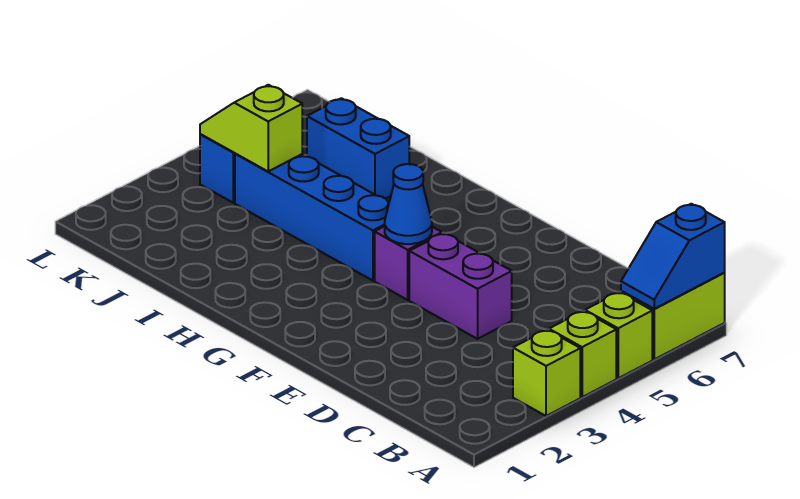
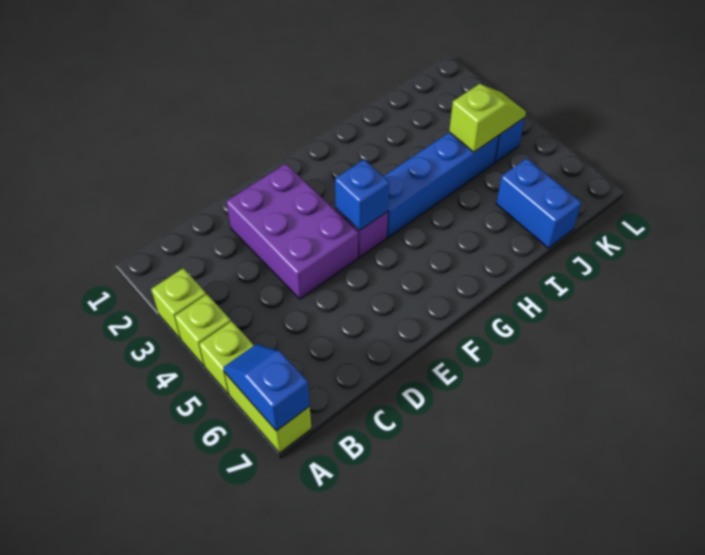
purple 1x2 brick [409,233,512,339] -> purple 2x3 brick [226,164,358,299]
blue 1x1 cone [385,164,432,244] -> blue 1x1 brick [335,160,389,230]
blue 1x2 brick [307,98,409,199] -> blue 1x2 brick turned to [496,158,581,248]

